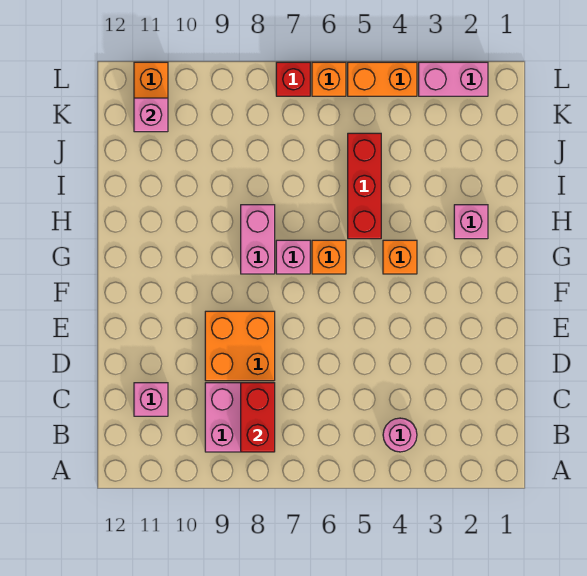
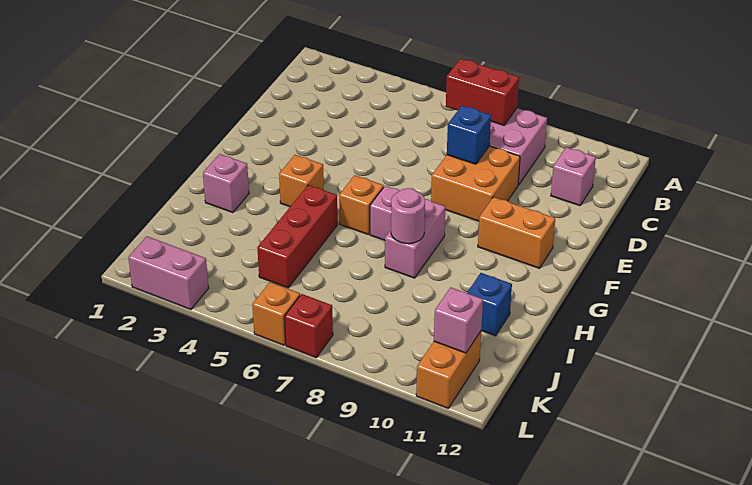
pink 1x1 round brick [383,418,417,452] -> pink 1x1 round brick moved to [391,188,425,244]
red 1x2 brick [241,383,275,452] -> red 1x2 brick turned to [446,59,519,125]
none -> blue 1x1 brick [447,106,491,164]
none -> blue 1x1 brick [467,273,512,336]
orange 1x2 brick [348,62,417,96] -> orange 1x2 brick moved to [478,197,555,268]

